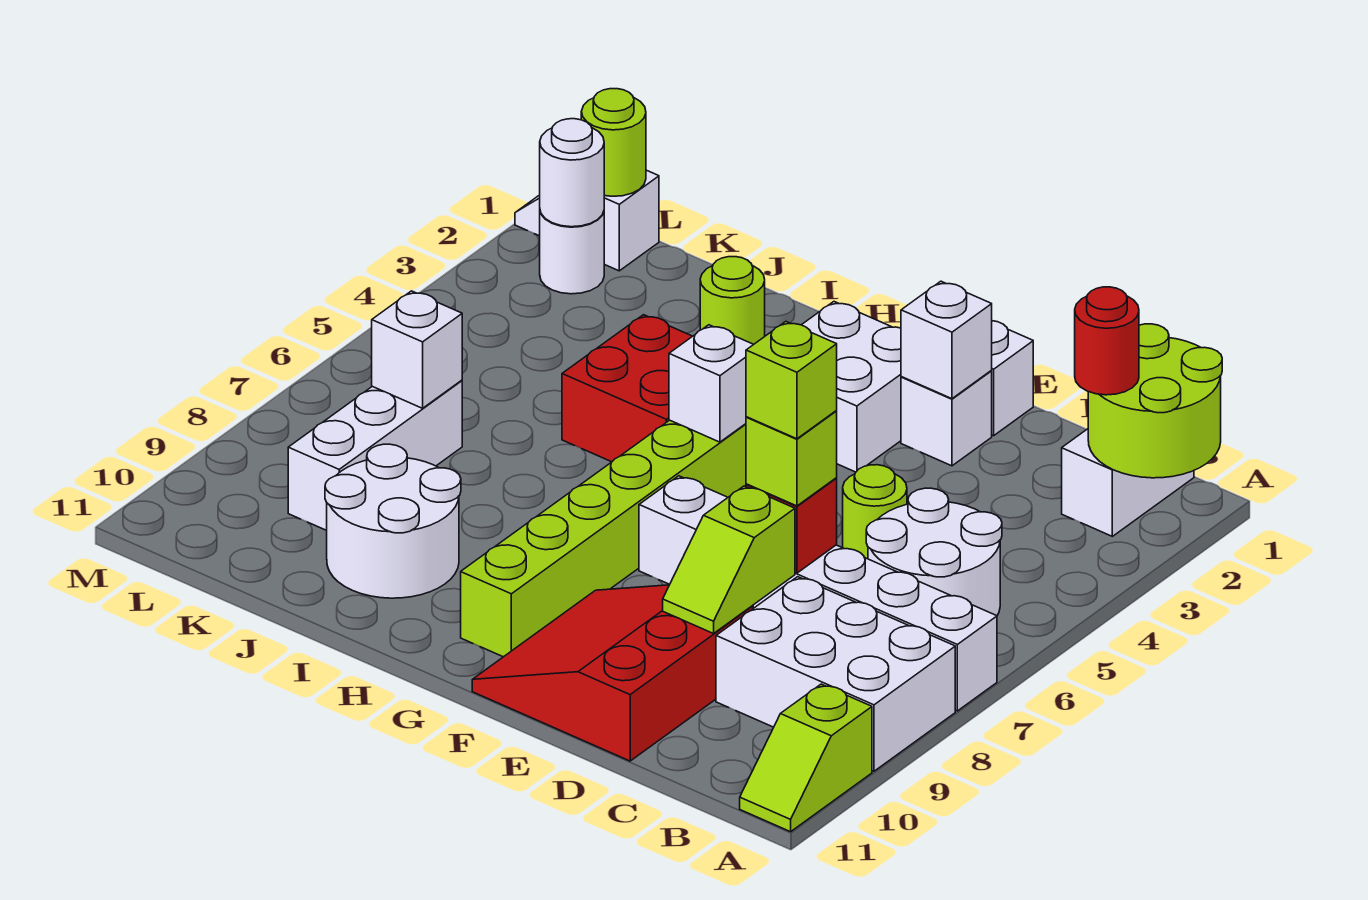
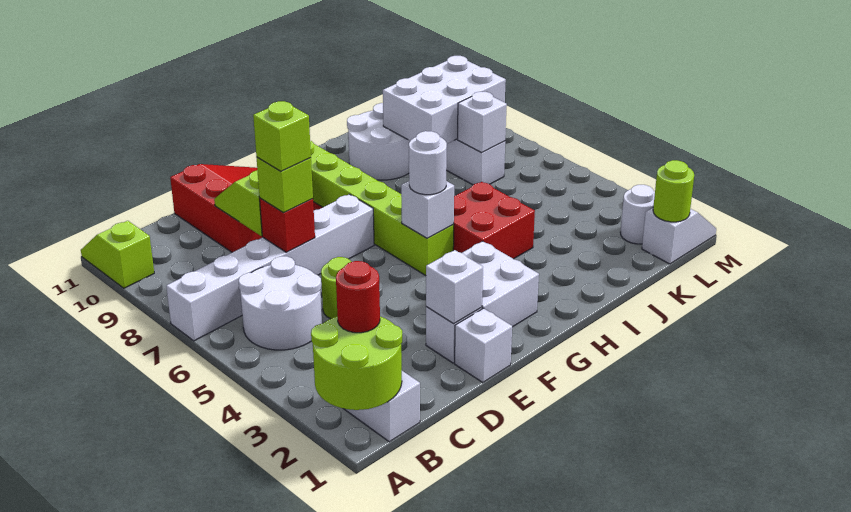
white 2x3 brick [716,577,955,771] -> white 2x3 brick moved to [383,56,506,144]
lime 1x1 round brick [700,257,765,344] -> none
white 1x1 round brick [540,119,604,227] -> white 1x1 round brick moved to [409,131,447,195]

